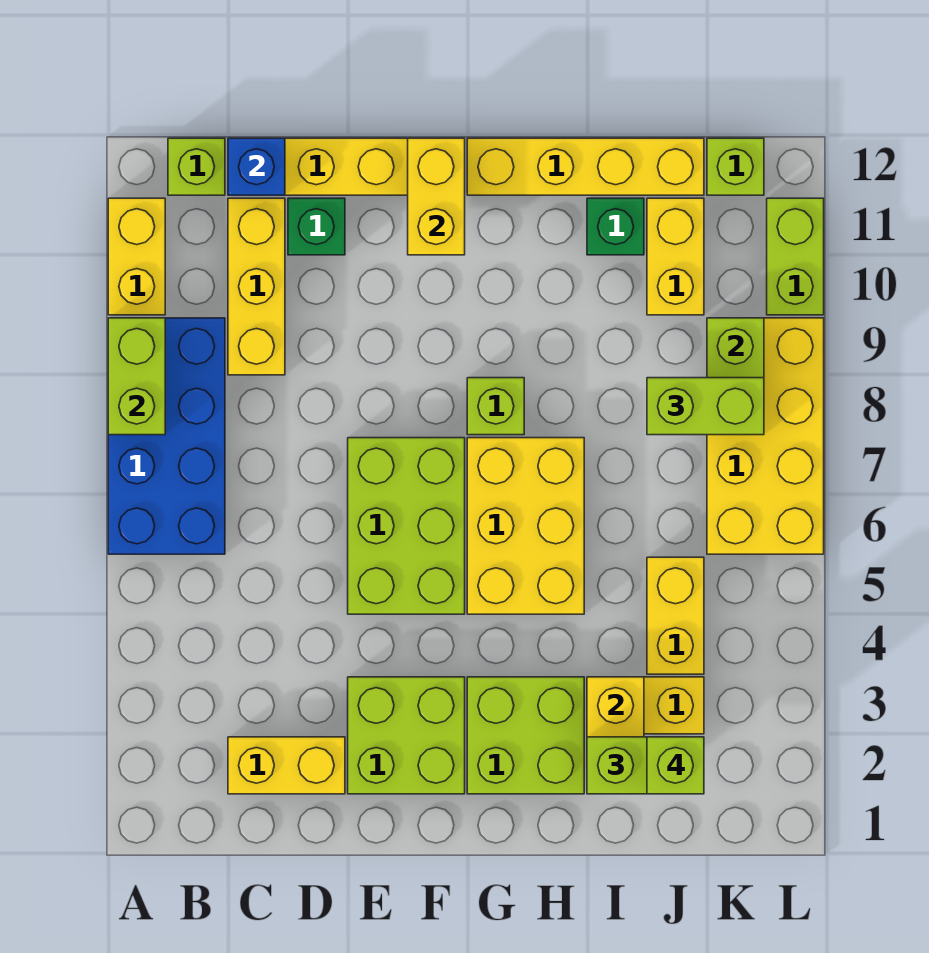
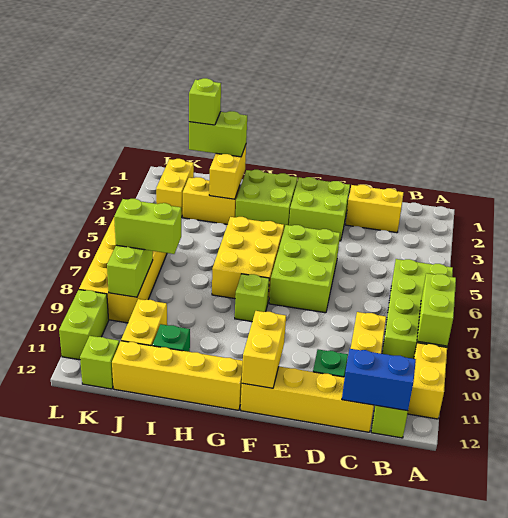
blue 2x4 brick [108,318,225,554] -> lime 2x4 brick [382,259,453,359]
blue 1x1 brick [228,138,285,195] -> blue 1x2 brick [342,349,416,411]
yellow 1x2 brick [647,557,704,674] -> yellow 1x2 brick moved to [156,159,194,217]

